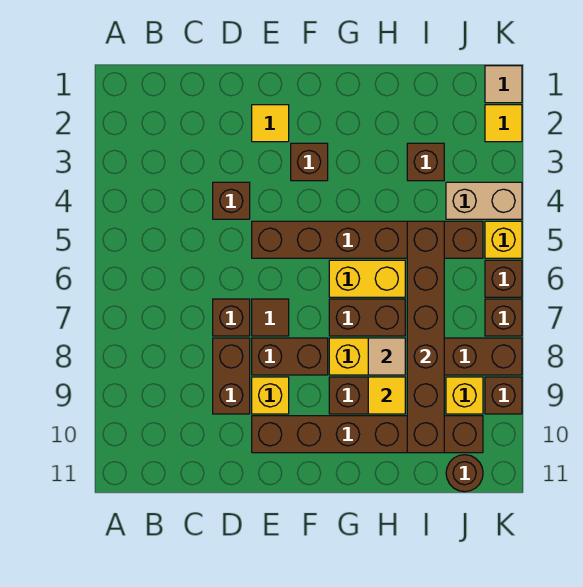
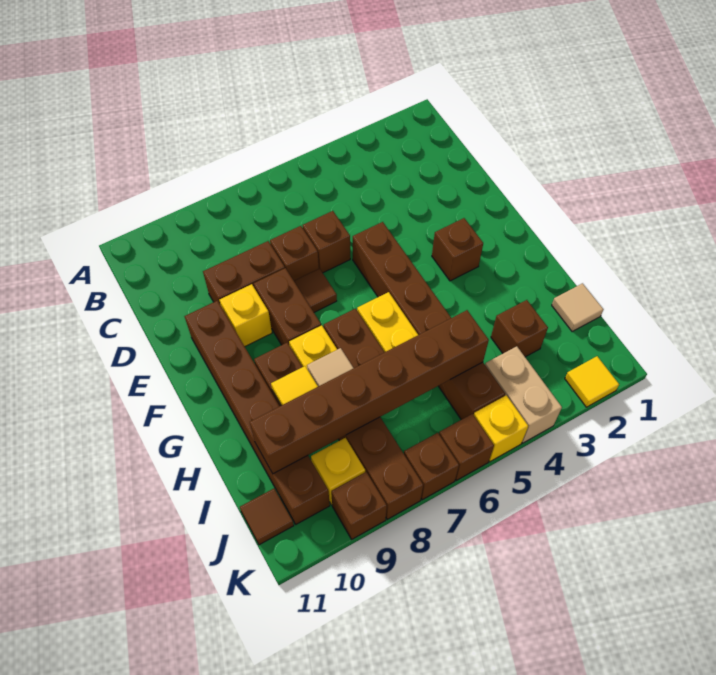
brown 1x1 brick [213,182,250,219] -> brown 1x1 brick moved to [303,211,350,273]
yellow 1x1 tile [252,105,289,142] -> none
brown 1x1 round brick [446,455,483,492] -> brown 1x1 tile [240,488,294,545]
tan 1x1 tile [485,66,522,103] -> tan 1x1 tile moved to [552,283,604,331]

